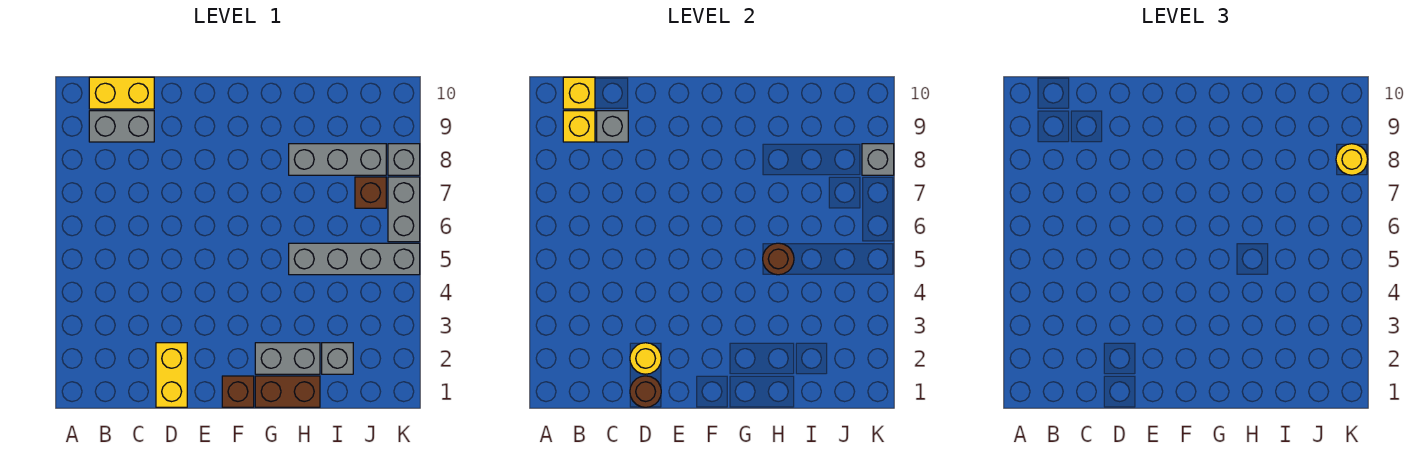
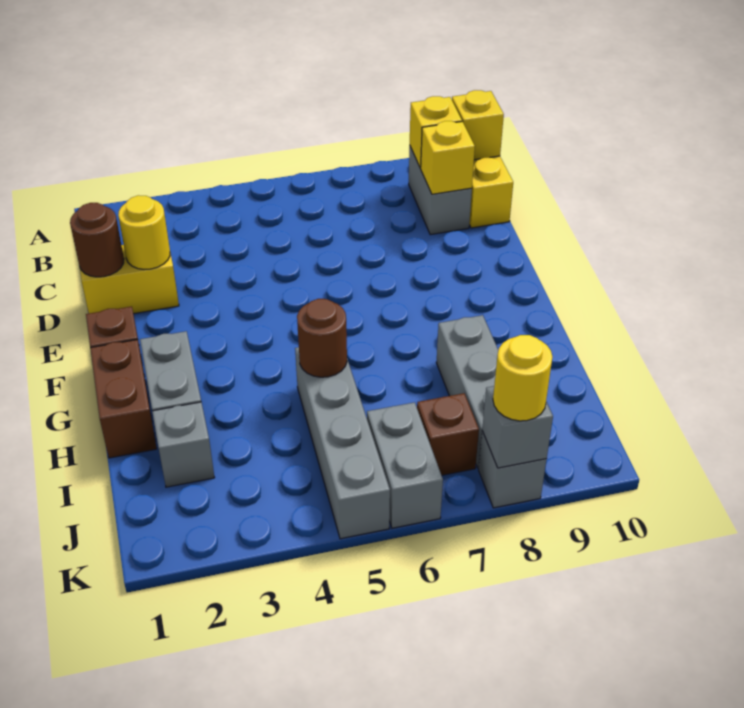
grey 1x1 brick [597,111,628,142] -> yellow 1x1 brick [421,121,475,194]
grey 1x2 brick [388,177,420,242] -> grey 1x2 brick turned to [367,402,443,528]

